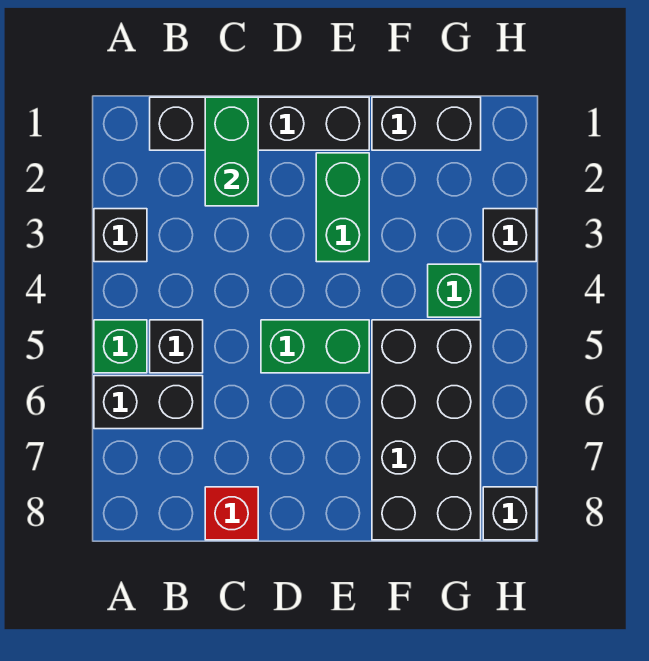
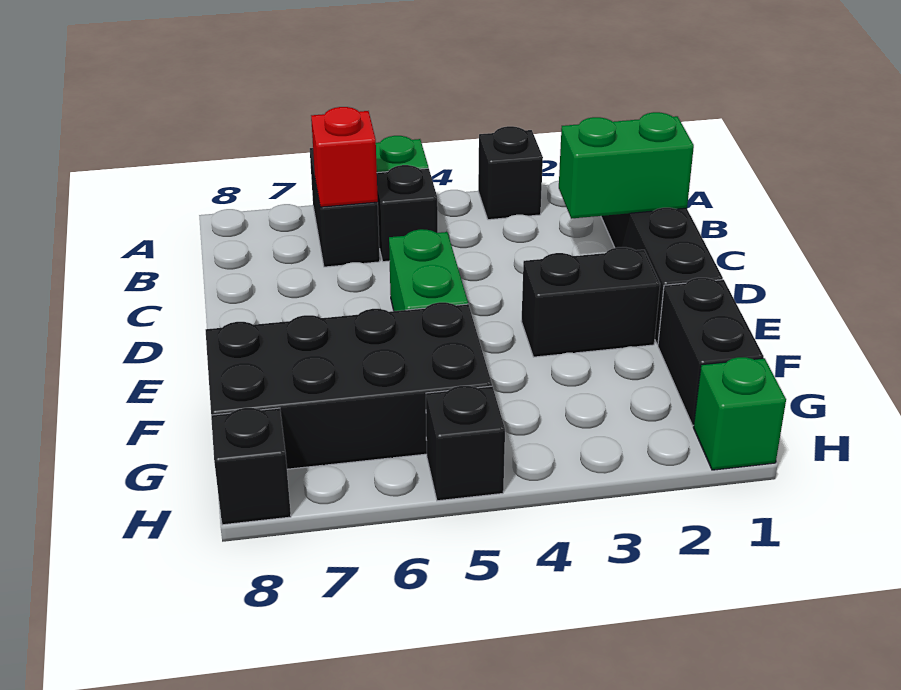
red 1x1 brick [205,487,258,540] -> red 1x1 brick moved to [311,107,378,207]
green 1x2 brick [316,153,369,262] -> black 1x2 brick [521,247,660,357]
green 1x1 brick [428,264,481,317] -> green 1x1 brick moved to [693,357,786,470]
black 1x1 brick [483,209,536,262] -> black 1x1 brick moved to [426,386,505,501]

